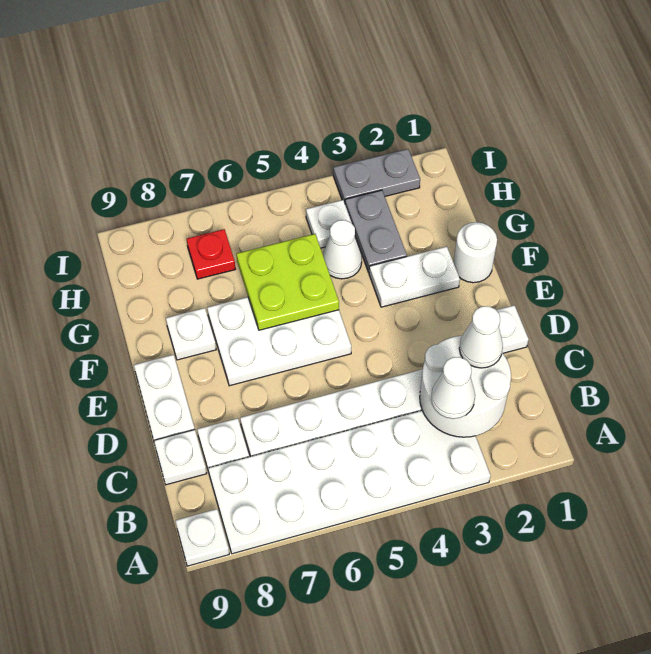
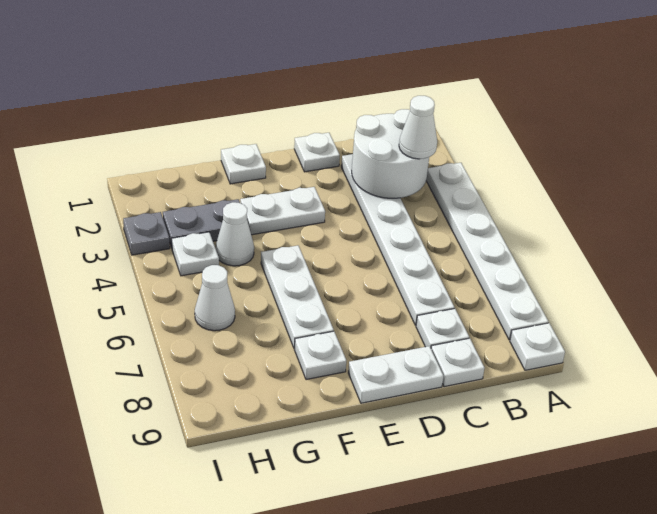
white 2x6 plate [208,411,491,554] -> white 1x6 plate [426,163,548,340]
white 1x1 cone [459,306,503,368] -> white 1x1 cone moved to [195,265,235,331]
white 2x3 plate [207,297,351,386] -> white 1x3 plate [261,246,334,348]
white 1x1 round brick [453,222,497,283] -> white 1x1 plate [221,144,266,184]
white 1x2 plate [369,247,460,307] -> white 1x2 plate turned to [240,187,325,235]
lime 2x2 plate [236,234,339,330] -> none
red 1x1 plate [187,229,235,279] -> none
grey 1x2 plate [333,149,420,203] -> grey 1x1 plate [123,212,170,255]

